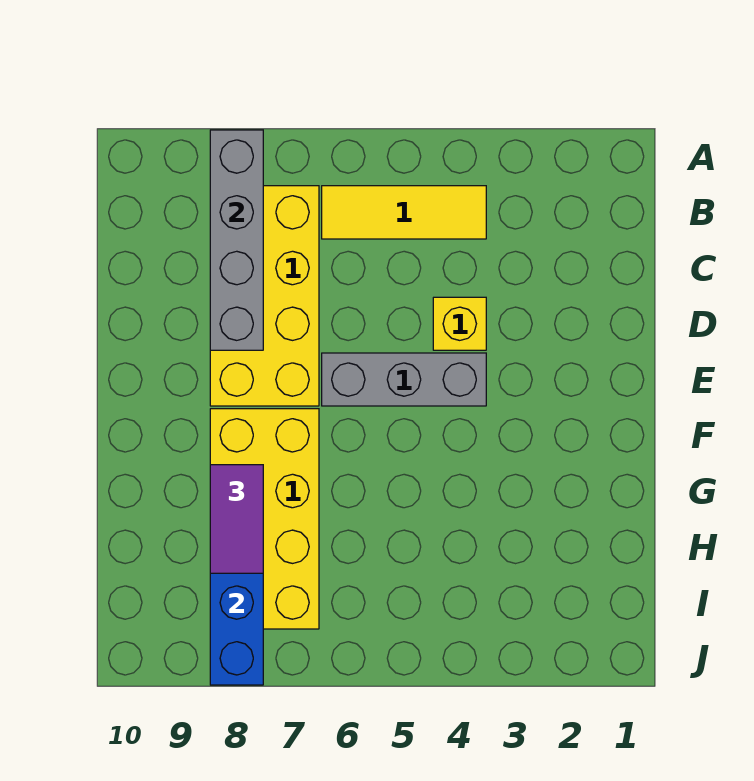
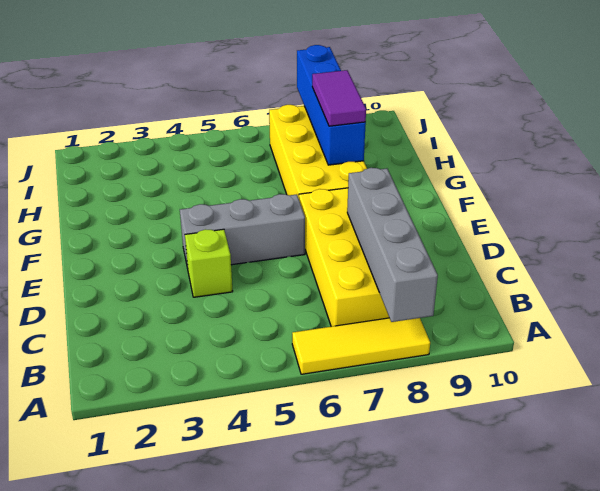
yellow 1x3 tile [322,186,486,239] -> yellow 1x3 tile moved to [292,318,430,374]
yellow 1x1 brick [433,297,486,350] -> lime 1x1 brick [185,229,233,297]

